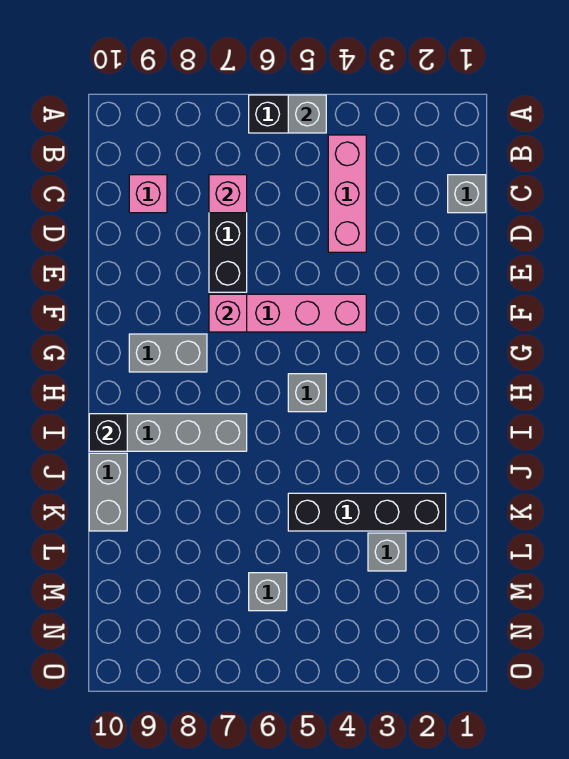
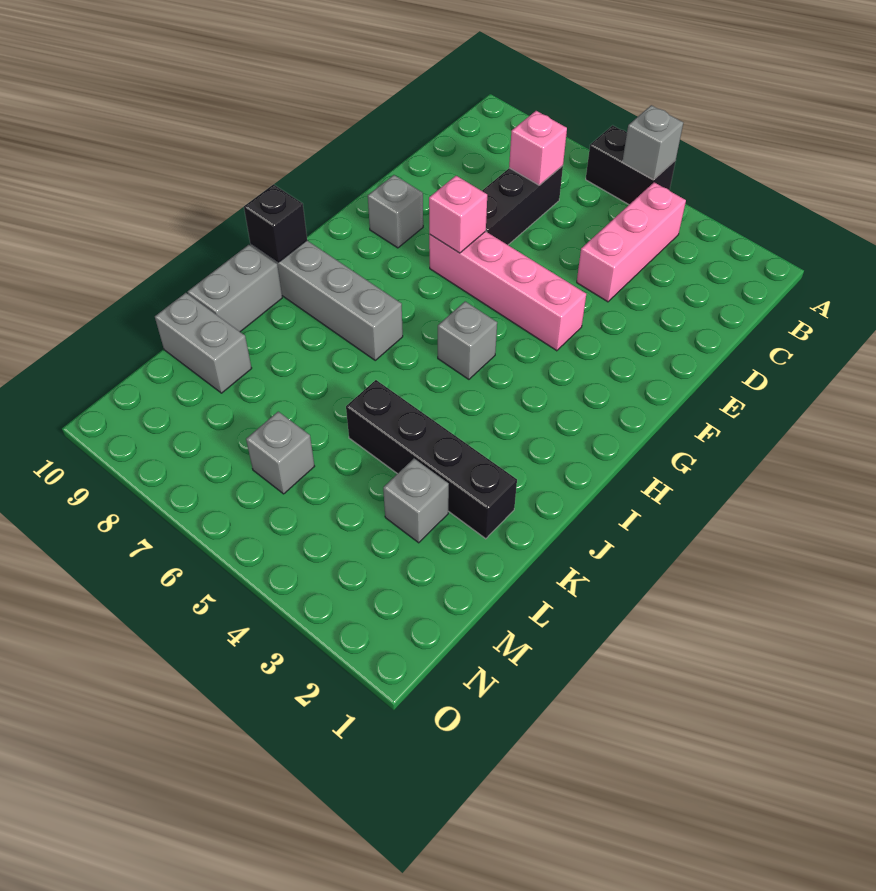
grey 1x1 brick [448,175,486,213] -> grey 1x1 brick moved to [368,175,423,248]
pink 1x1 brick [129,175,167,213] -> none
grey 1x2 brick [129,334,207,372] -> grey 1x2 brick moved to [155,293,252,393]

